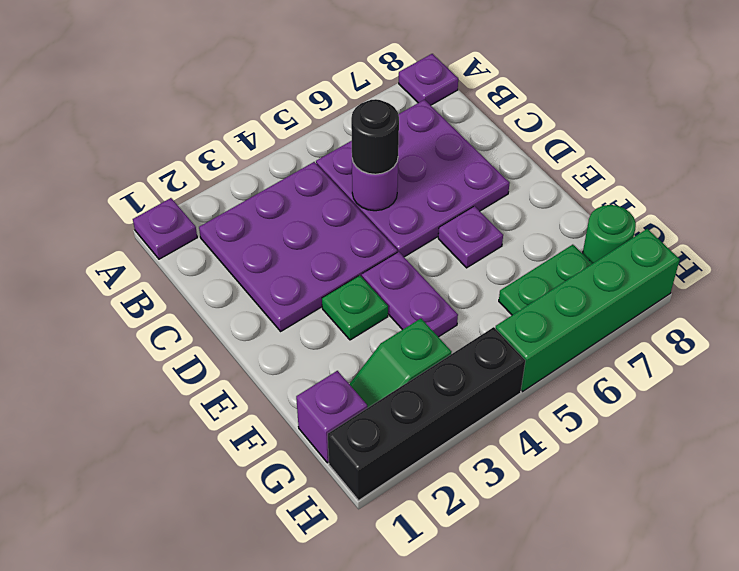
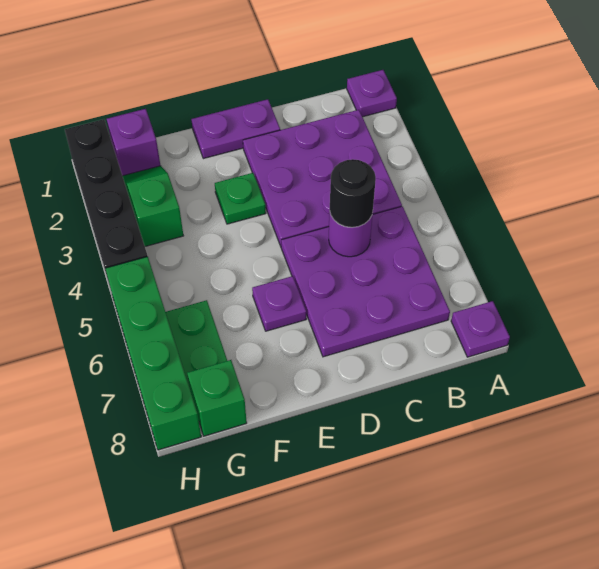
purple 1x2 plate [362,252,458,337] -> purple 1x2 plate moved to [191,99,280,159]
green 1x1 round brick [583,205,636,263] -> green 1x1 brick [187,360,247,436]

